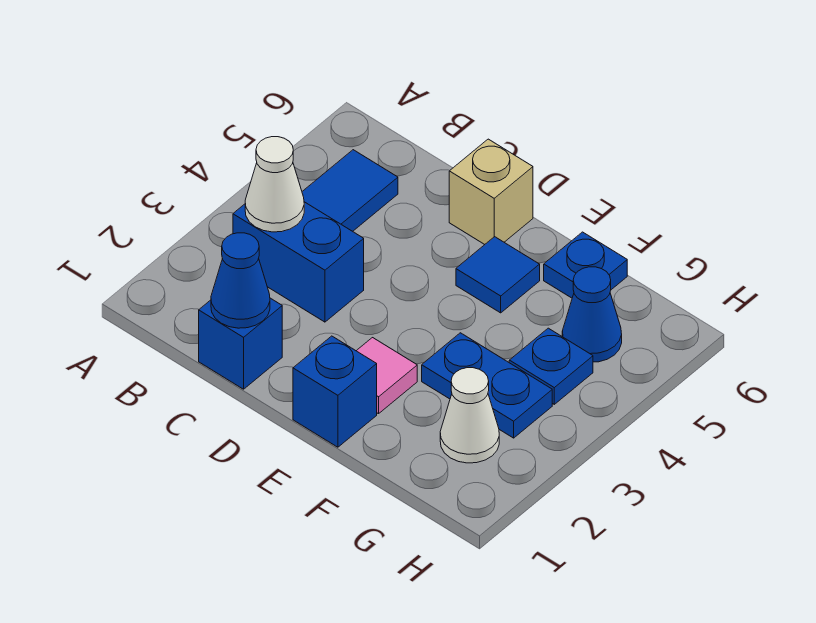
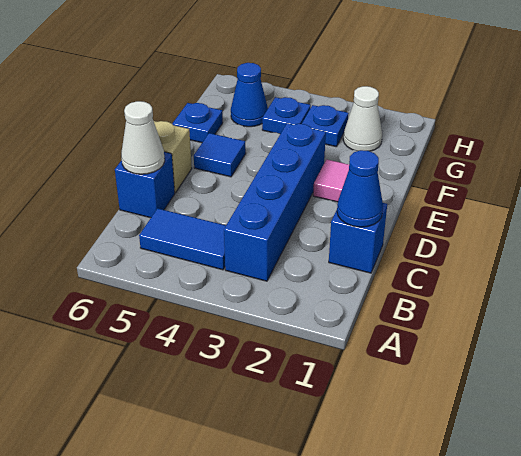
blue 1x2 brick [233,202,364,322] -> blue 1x4 brick [224,123,326,281]
white 1x1 cone [245,137,304,232] -> white 1x1 cone moved to [121,101,165,174]
blue 1x1 brick [293,336,377,447] -> blue 1x1 brick moved to [115,152,175,218]
blue 1x2 plate [422,333,552,438] -> blue 1x1 plate [302,105,349,147]

